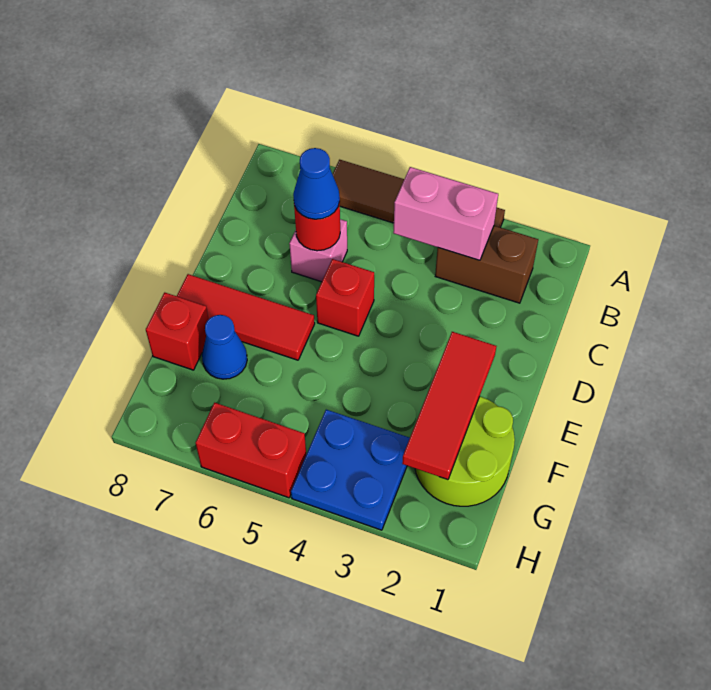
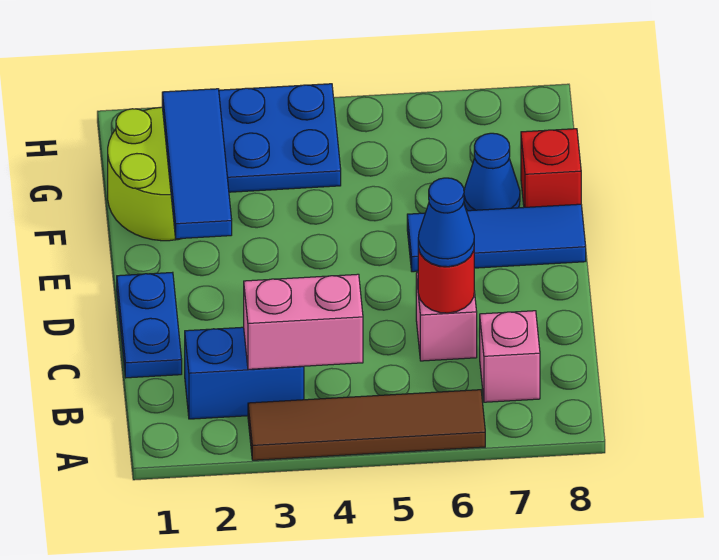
brown 1x2 brick [435,226,538,303] -> blue 1x2 brick [185,327,304,419]
none -> pink 1x1 brick [480,311,540,402]
none -> blue 1x2 plate [117,272,182,378]
red 1x1 brick [316,259,374,336] -> none
red 1x3 tile [402,332,496,480] -> blue 1x3 tile [162,89,232,239]
red 1x3 tile [177,274,315,360] -> blue 1x3 tile [407,204,586,272]
red 1x2 brick [196,403,306,498] -> none

